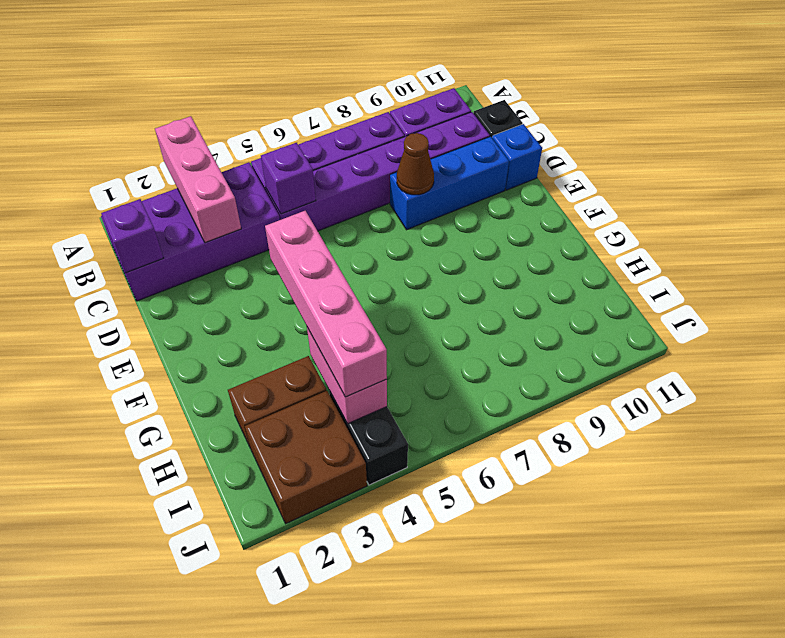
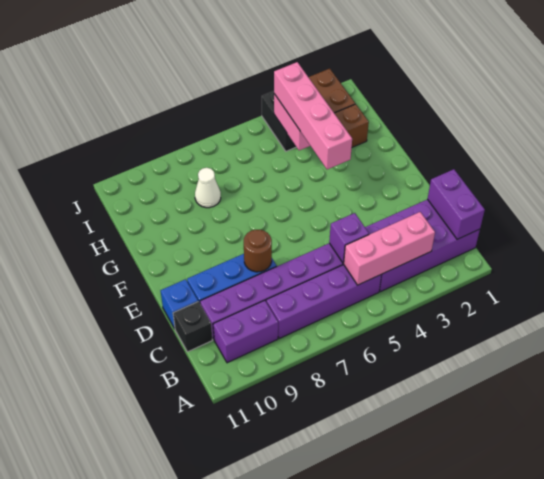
pink 1x3 brick [155,116,241,243] -> pink 1x3 brick turned to [344,212,435,285]
purple 1x1 brick [101,199,163,273] -> purple 1x2 brick [428,169,485,239]
brown 1x1 cone [397,133,434,195] -> brown 1x1 round brick [244,230,272,272]
none -> white 1x1 cone [195,168,221,208]

